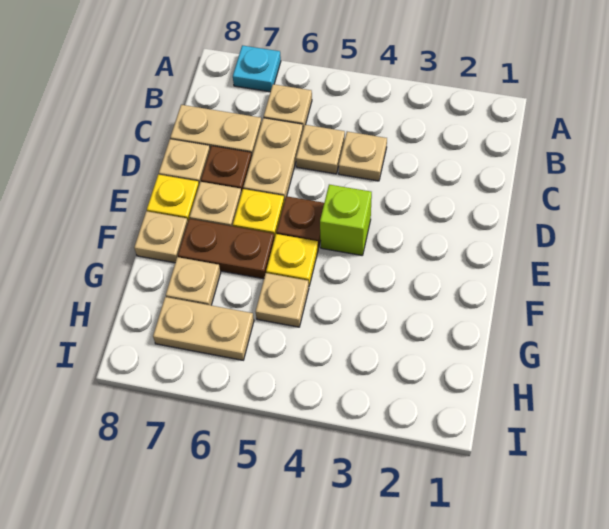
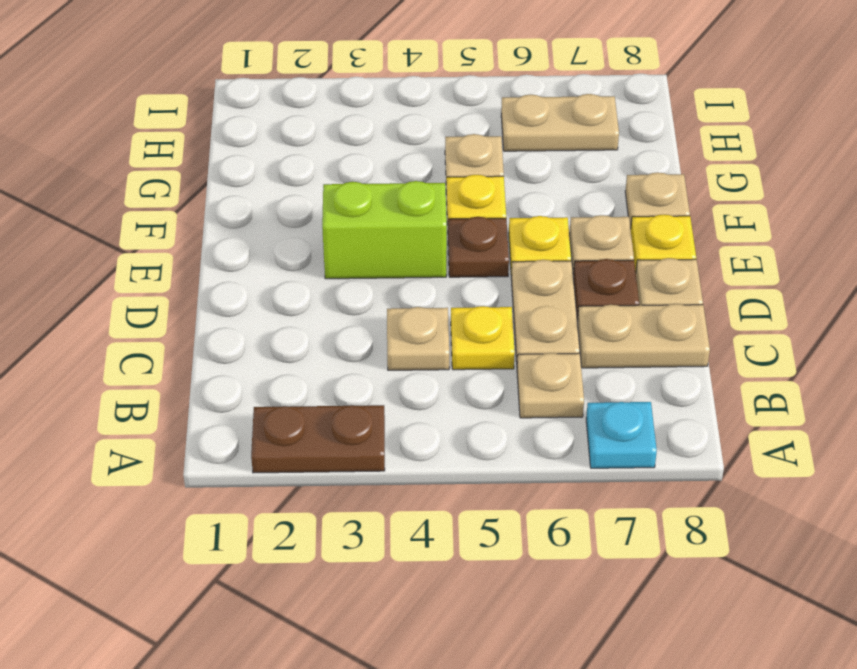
tan 1x1 plate [296,125,345,174] -> yellow 1x1 plate [451,306,515,370]
lime 1x1 brick [320,185,372,255] -> lime 1x2 brick [322,181,447,279]
brown 1x2 plate [178,219,274,279] -> brown 1x2 plate moved to [251,405,385,473]
tan 1x1 plate [166,257,221,305] -> none

